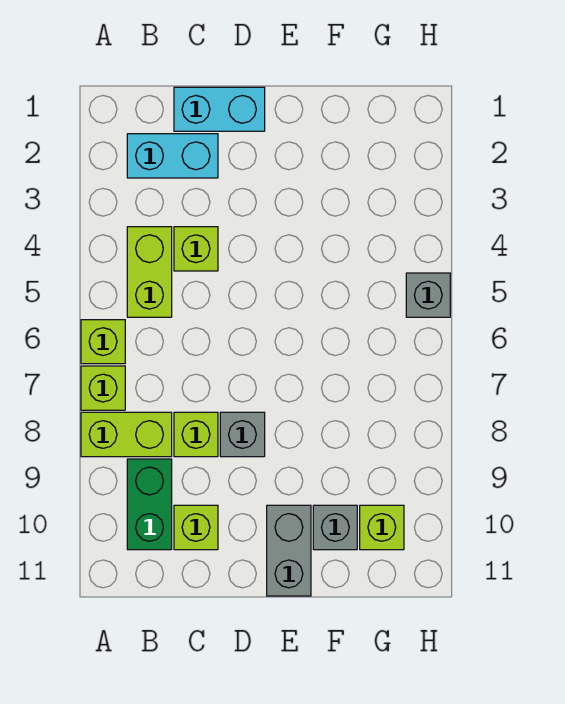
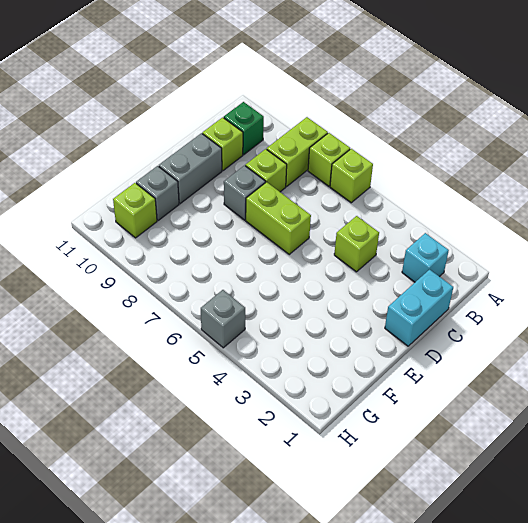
cyan 1x2 brick [127,134,218,178] -> cyan 1x1 brick [402,233,449,282]
lime 1x2 brick [127,227,172,317] -> lime 1x2 brick moved to [246,182,311,254]
green 1x2 brick [127,459,172,550] -> green 1x1 brick [224,102,264,155]
grey 1x2 brick [267,505,311,596] -> grey 1x2 brick turned to [159,133,222,204]

